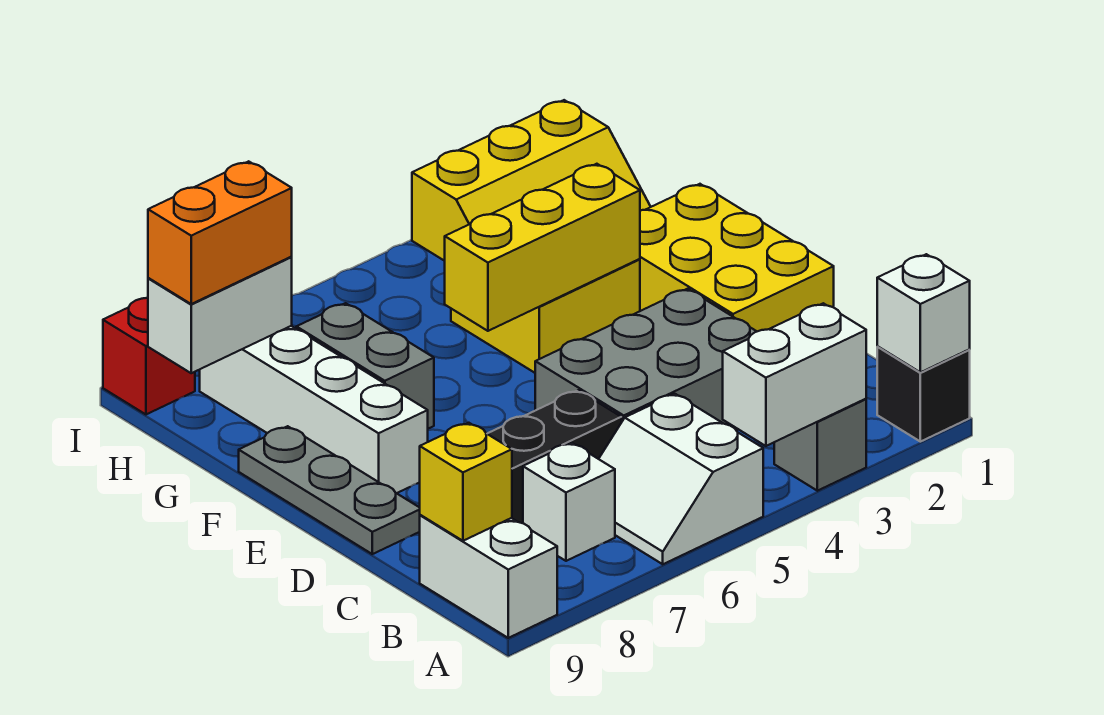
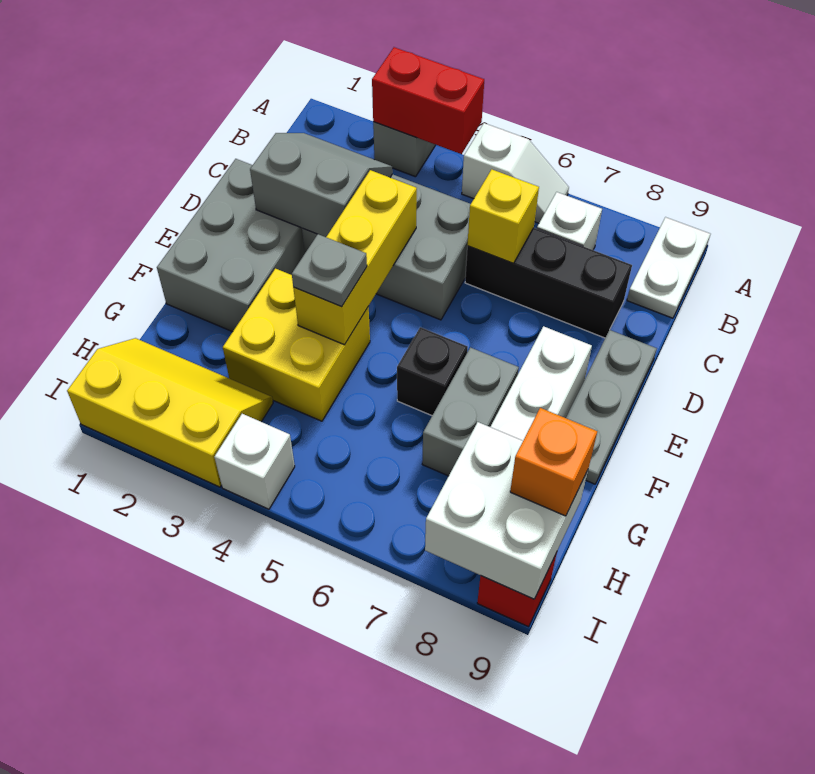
black 1x1 brick [877,347,970,442] -> black 1x1 brick moved to [397,327,468,416]
white 1x1 brick [877,254,970,372] -> white 1x1 brick moved to [214,414,295,509]
white 1x2 brick [723,303,866,446] -> red 1x2 brick [372,47,484,154]
white 2x2 slope [599,394,763,564] -> white 1x2 slope [462,123,569,223]
white 1x2 brick [420,515,557,638] -> white 1x2 plate [627,217,710,318]
yellow 1x1 brick [420,423,512,541] -> yellow 1x1 brick moved to [467,169,539,263]
none -> grey 2x2 slope [250,133,393,237]
yellow 2x3 brick [640,184,834,331] -> grey 2x3 brick [157,159,305,332]
yellow 1x3 brick [445,164,640,331] -> yellow 1x3 brick turned to [293,170,417,345]
none -> grey 1x1 plate [292,234,367,307]
white 1x2 brick [148,257,292,373] -> white 2x2 brick [425,422,588,599]
orange 1x2 brick [148,161,292,304] -> orange 1x1 brick [510,408,597,516]

